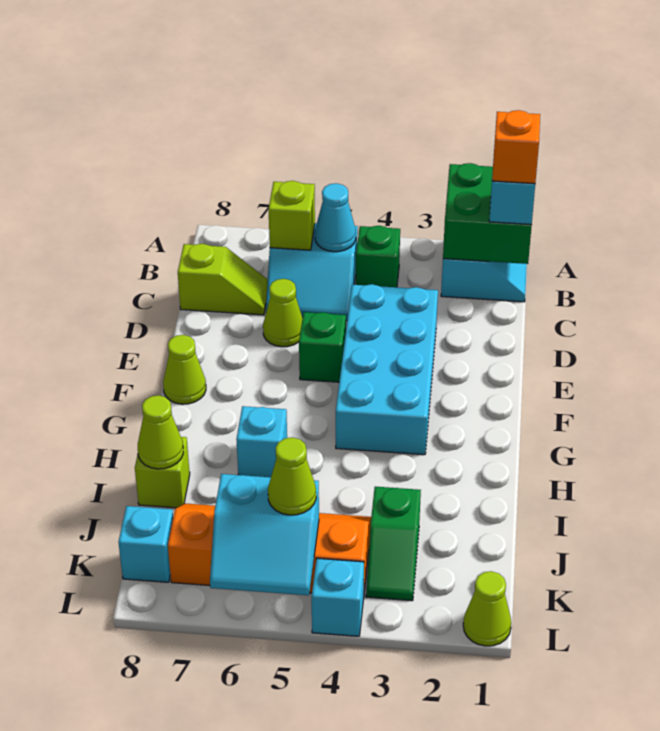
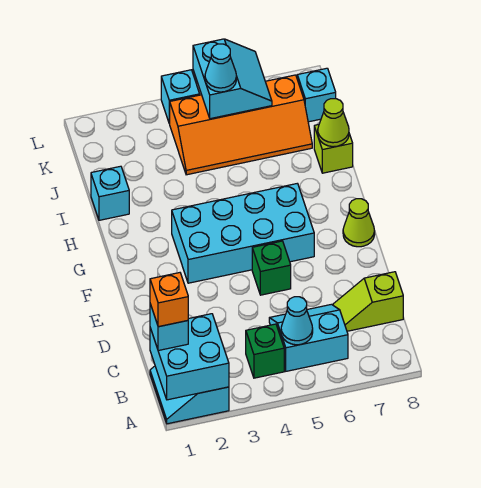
green 2x2 brick [443,163,532,264] -> cyan 2x2 brick [150,314,229,400]
lime 1x1 brick [269,181,315,250] -> none
cyan 2x4 brick [336,284,438,455] -> cyan 2x4 brick turned to [172,183,314,283]
lime 1x1 cone [263,279,303,347] -> none
cyan 1x1 brick [236,406,287,477] -> cyan 1x1 brick moved to [91,166,129,220]
green 1x2 slope [366,487,421,601] -> none
cyan 2x2 slope [210,474,319,595] -> cyan 2x2 slope turned to [193,39,272,119]
lime 1x1 cone [268,437,316,515] -> cyan 1x1 cone [205,44,236,92]
lime 1x1 cone [463,571,511,646] -> none

